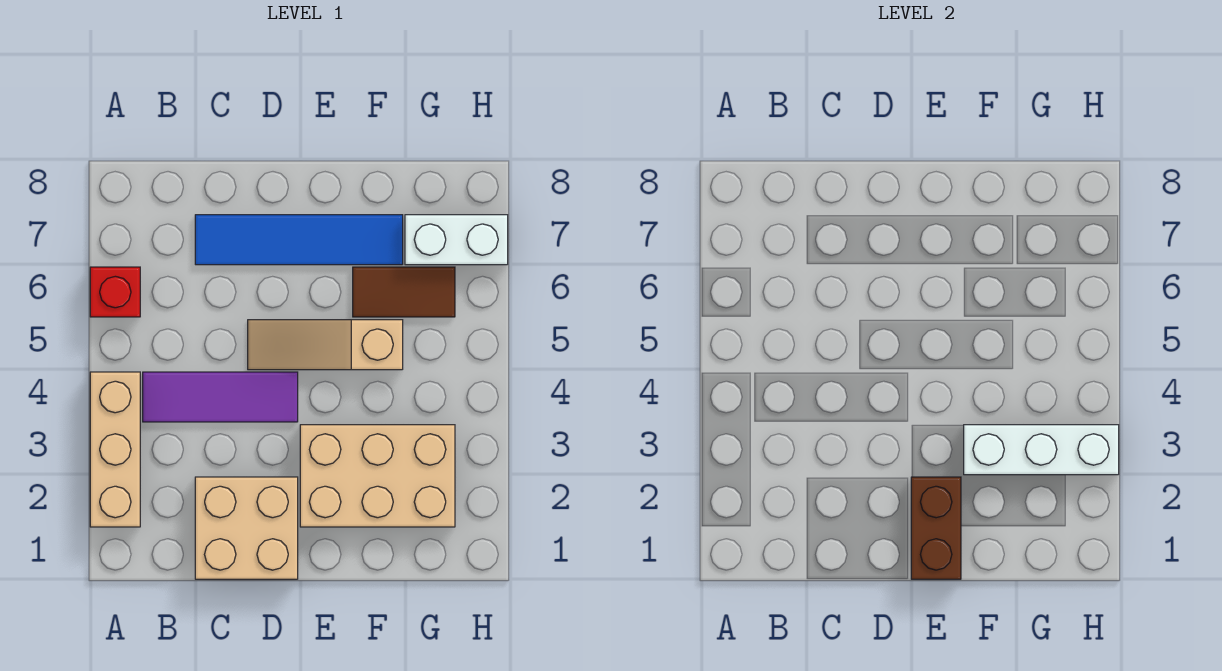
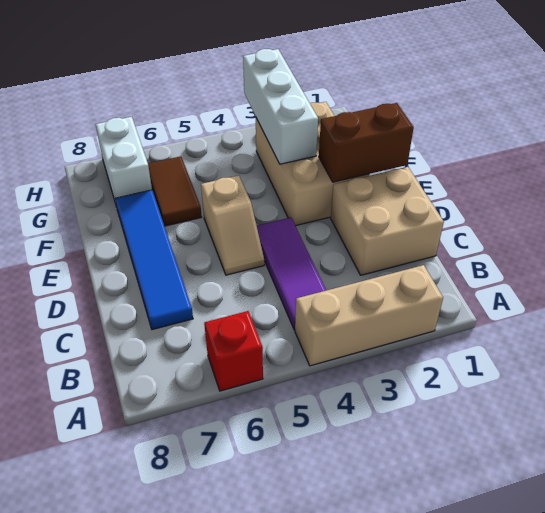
tan 1x3 slope [248,320,403,370] -> tan 1x2 slope [201,175,264,275]

